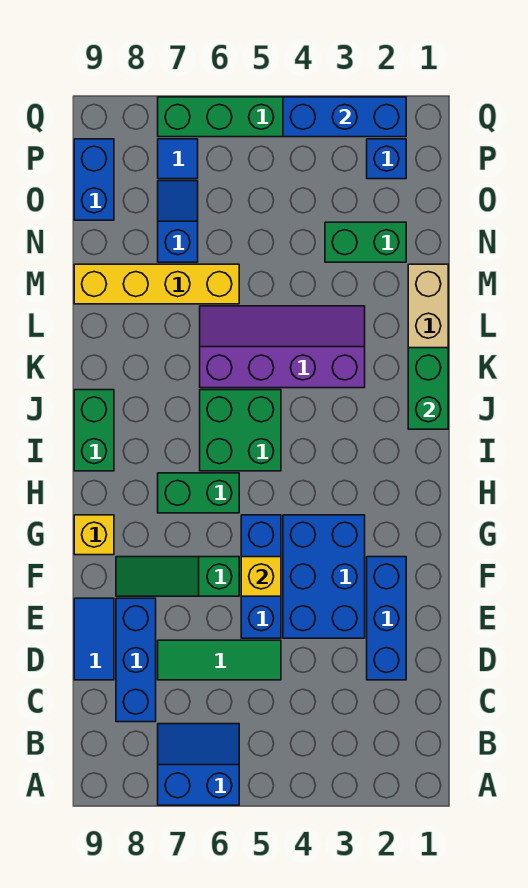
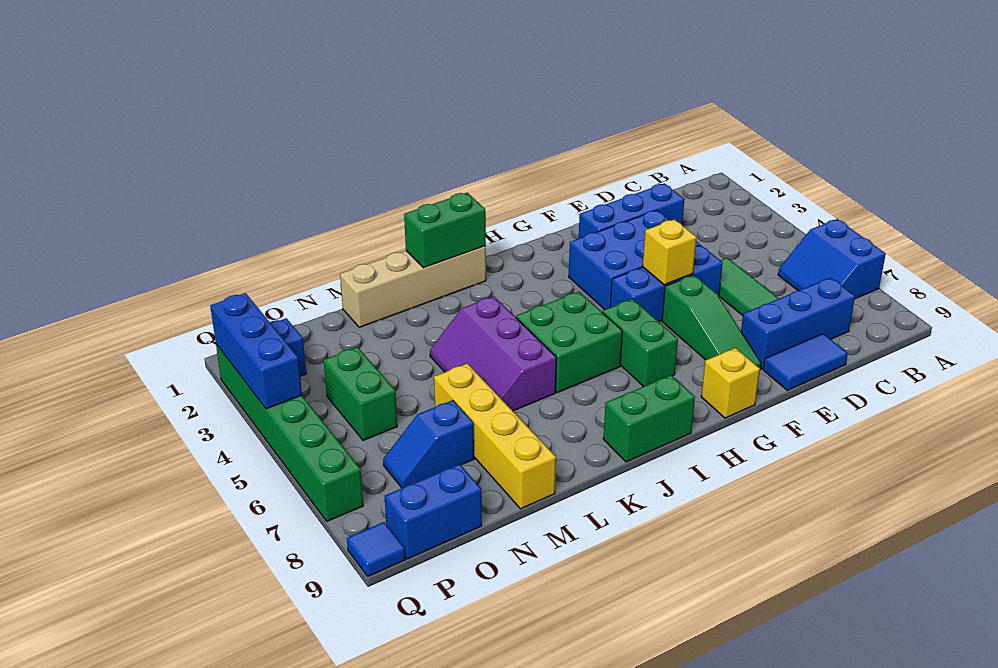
purple 2x4 slope [200,306,365,388] -> purple 2x3 slope [430,296,556,411]
green 1x2 brick [325,222,406,262] -> green 1x2 brick moved to [323,347,397,440]
blue 1x1 tile [158,139,198,179] -> blue 1x1 tile moved to [347,522,405,576]

